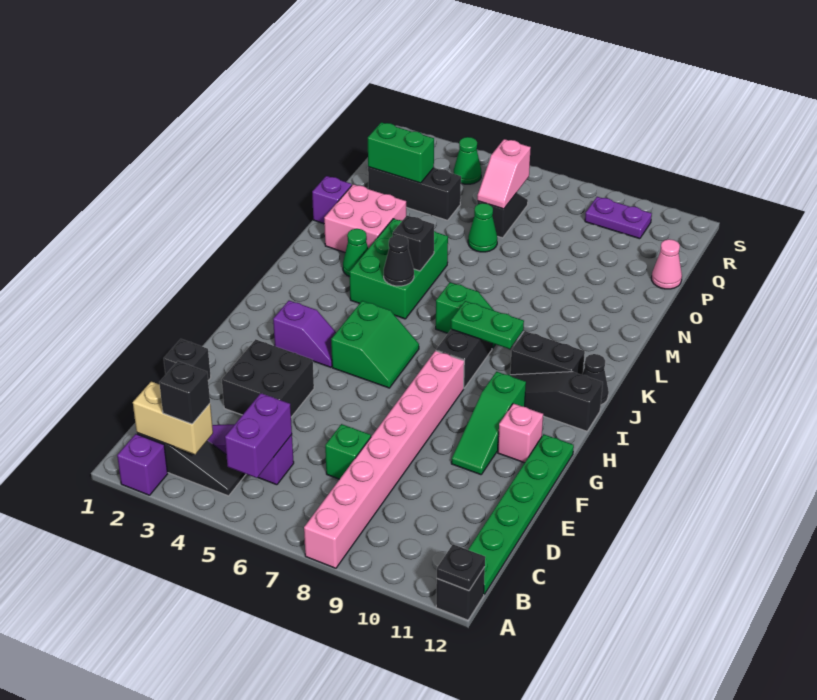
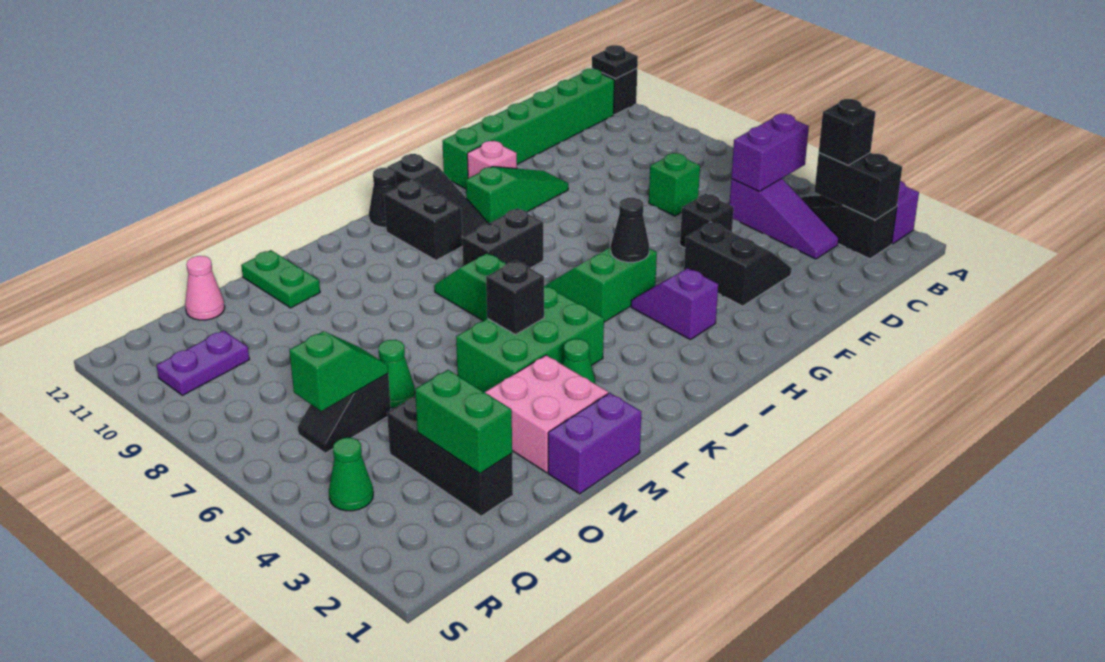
pink 1x8 brick [304,351,464,568] -> none
tan 1x2 brick [133,382,213,454] -> black 1x2 brick [814,153,902,220]
green 1x6 plate [468,434,574,594] -> green 1x6 brick [442,69,614,189]
black 1x1 brick [164,339,211,380] -> black 1x1 brick moved to [680,194,734,248]
black 2x2 brick [222,339,314,417] -> black 2x2 slope [684,222,792,306]
green 1x2 plate [451,301,524,349] -> green 1x2 plate moved to [241,250,320,308]
black 1x1 cone [384,235,414,286] -> black 1x1 cone moved to [611,198,649,262]
purple 1x1 brick [312,176,352,224] -> purple 1x2 brick [548,393,641,494]
pink 1x2 slope [477,139,531,209] -> green 1x2 slope [289,331,388,411]
purple 1x2 plate [585,197,652,239] -> purple 1x2 plate turned to [157,331,249,395]

